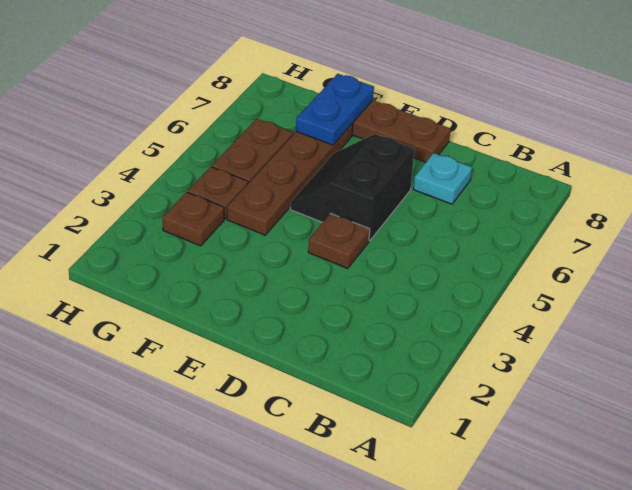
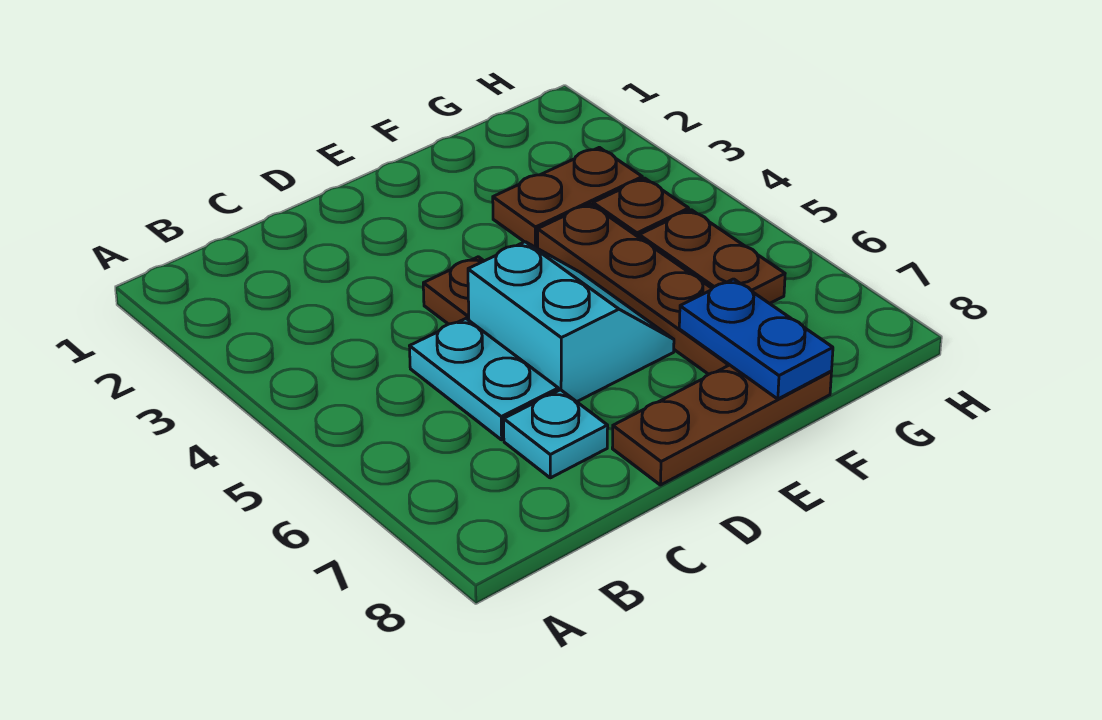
none -> cyan 1x2 plate [410,319,558,440]
black 2x2 slope [290,134,414,241] -> cyan 2x2 slope [468,242,674,402]
brown 1x1 plate [162,192,224,246] -> brown 1x2 plate [493,147,642,248]

